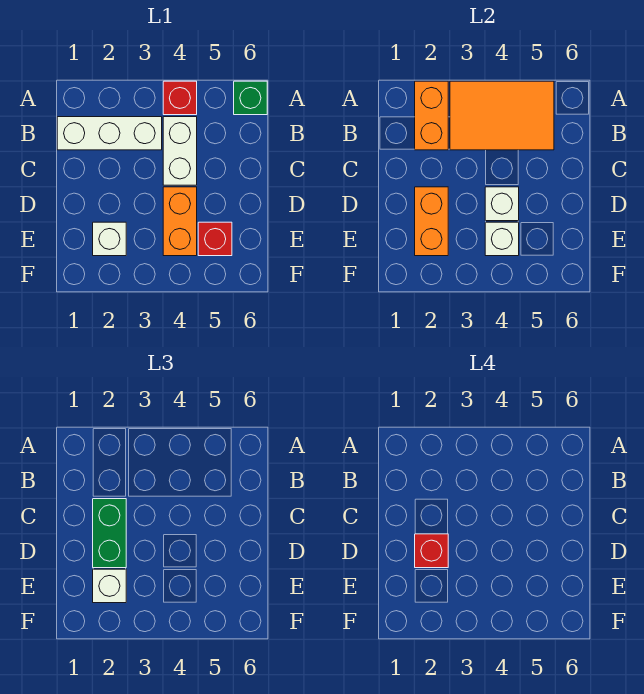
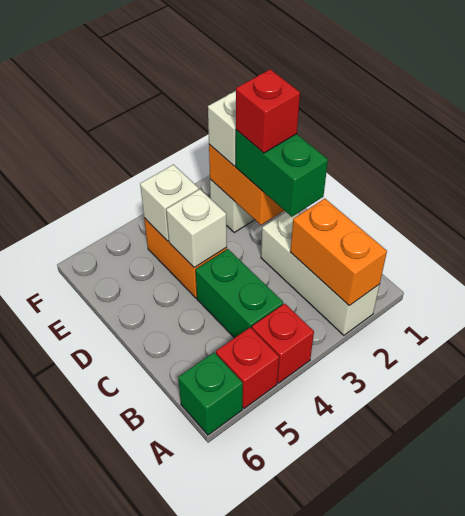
orange 2x3 tile [450,81,554,150] -> none
white 1x3 brick [57,117,162,150] -> white 1x3 brick turned to [261,212,380,335]
white 1x2 brick [163,117,197,185] -> green 1x2 brick [196,249,283,338]
red 1x1 brick [198,222,232,256] -> red 1x1 brick moved to [216,327,279,409]

